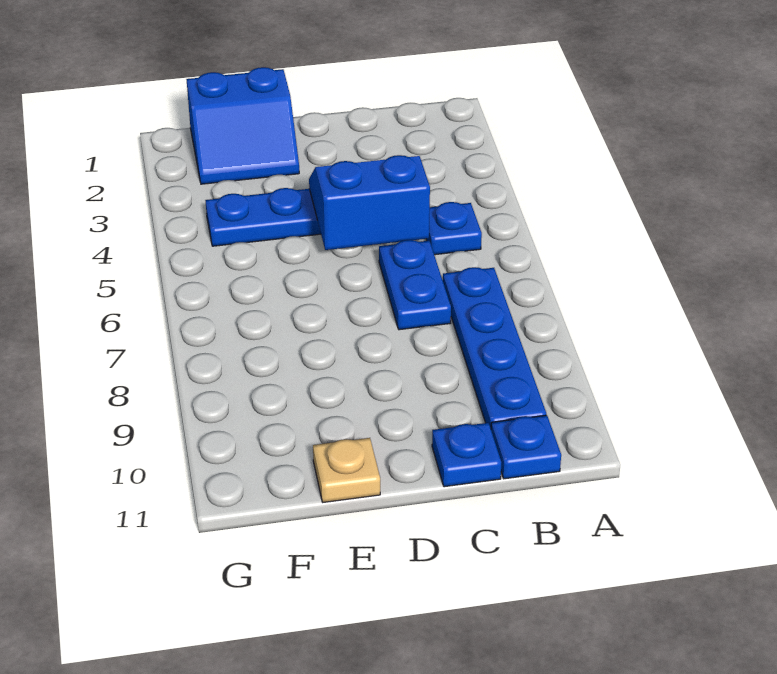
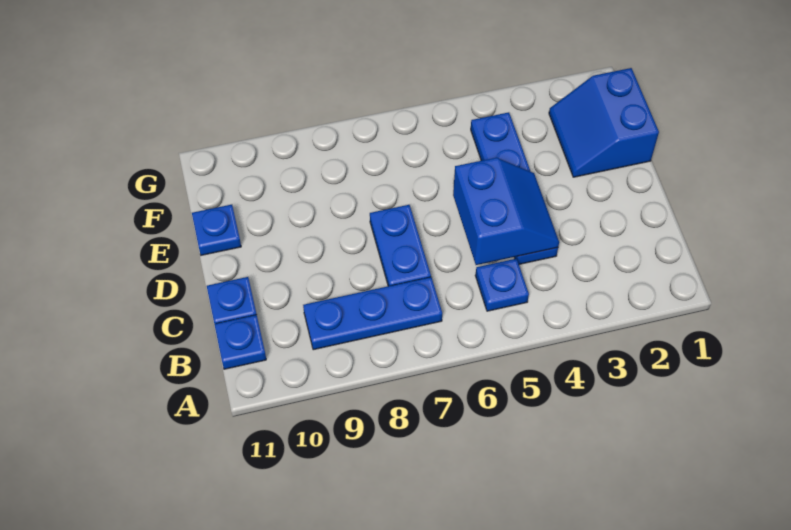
blue 1x4 plate [443,267,546,428] -> blue 1x3 plate [303,277,442,350]
blue 1x2 plate [379,240,451,330] -> blue 1x2 plate turned to [370,205,431,286]
tan 1x1 plate [313,438,380,502] -> blue 1x1 plate [192,205,241,255]

